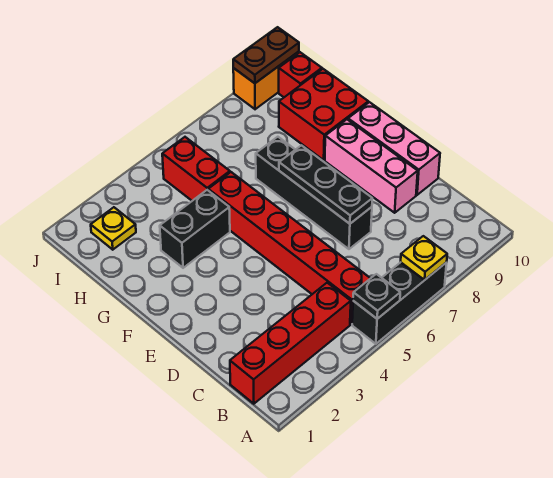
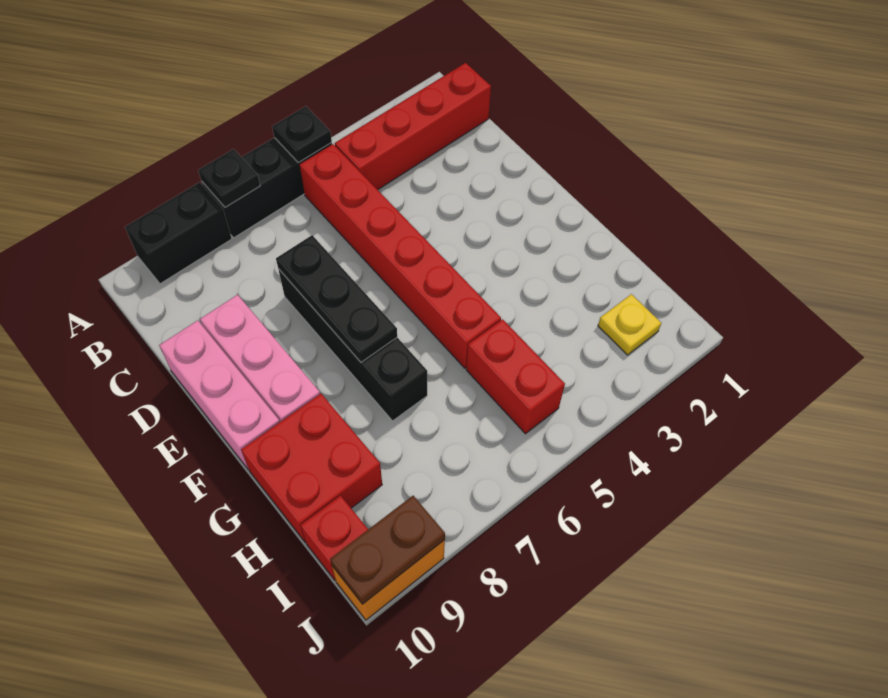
yellow 1x1 plate [401,236,447,280] -> black 1x1 plate [198,149,260,207]
black 1x2 brick [160,190,230,268] -> black 1x2 brick moved to [125,182,232,284]

